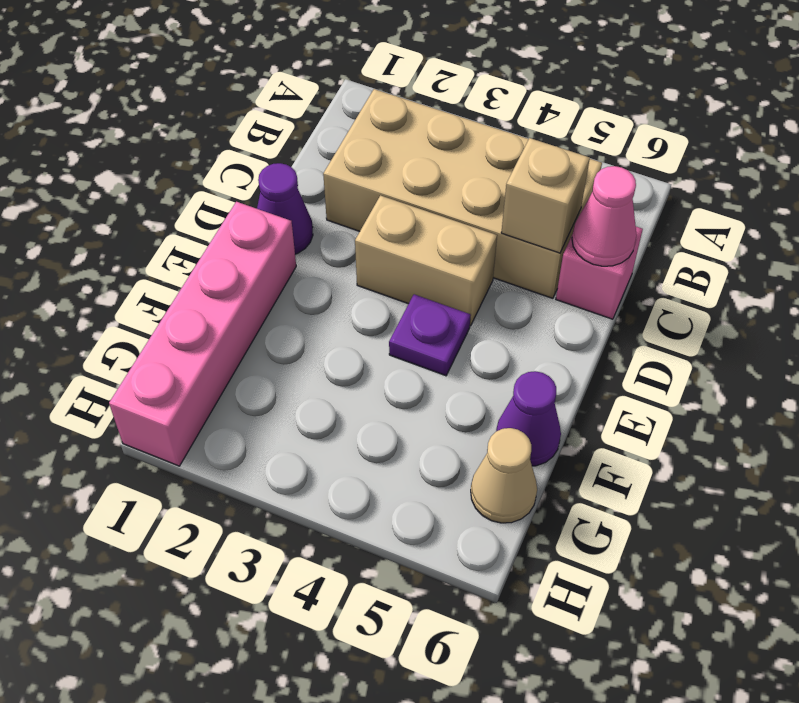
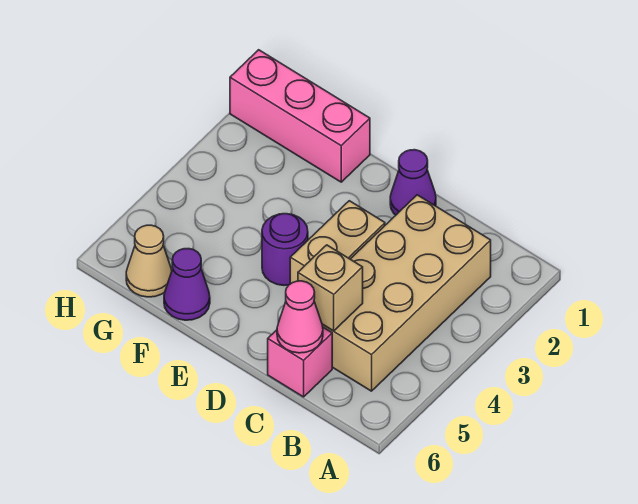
pink 1x4 brick [109,202,296,466] -> pink 1x3 brick [230,50,370,182]
purple 1x1 plate [389,294,471,376] -> purple 1x1 round brick [262,214,308,285]

